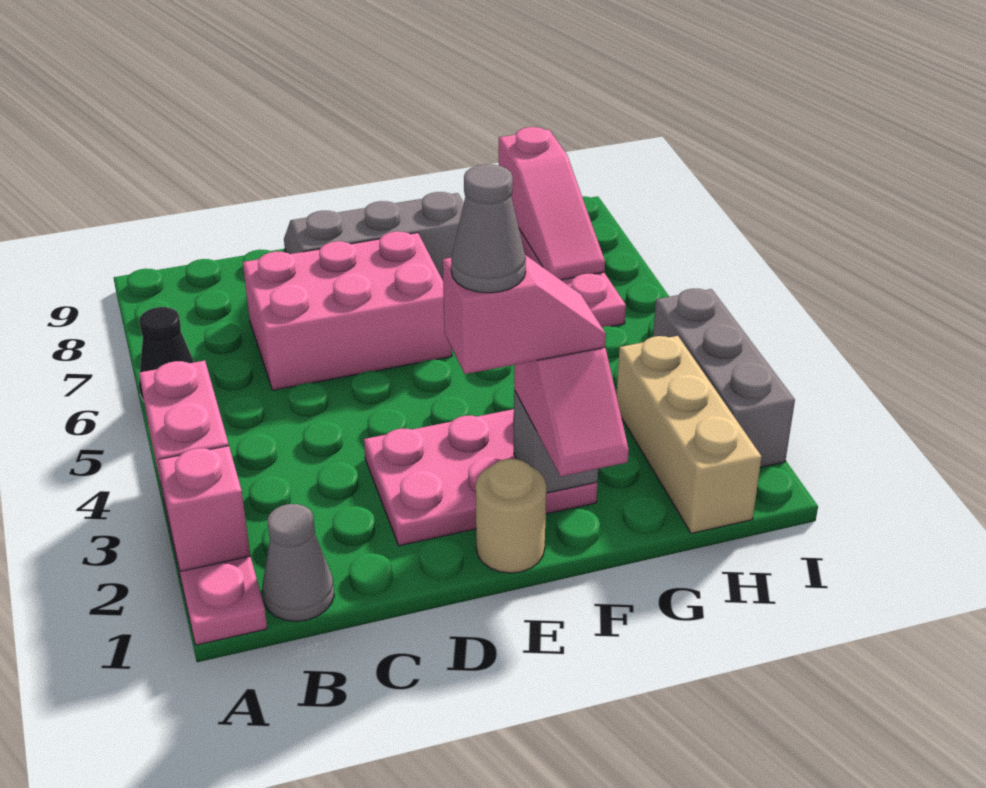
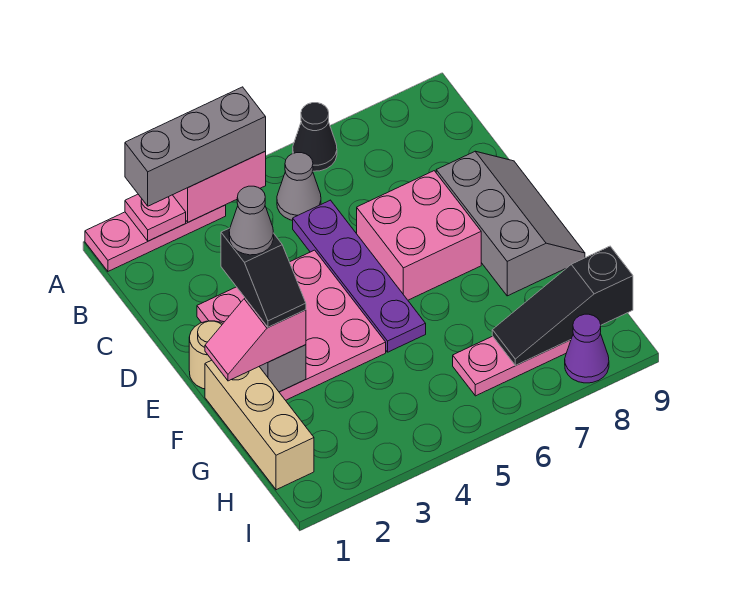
pink 1x1 brick [158,446,250,571] -> pink 1x1 plate [125,194,186,241]
grey 1x1 cone [263,504,334,621] -> grey 1x1 cone moved to [277,153,321,220]
none -> purple 1x4 plate [293,200,426,352]
pink 2x3 brick [243,231,452,390] -> pink 2x2 brick [357,171,481,300]
pink 2x3 plate [364,409,598,546] -> pink 3x3 plate [197,250,386,400]
pink 1x2 slope [443,255,606,374] -> black 1x2 slope [221,228,306,327]
tan 1x3 brick [616,336,762,533] -> tan 1x3 brick turned to [205,360,314,490]
pink 1x3 slope [499,127,605,280] -> black 1x3 slope [492,246,633,365]
grey 1x3 brick [653,289,795,467] -> grey 1x3 brick moved to [125,87,266,206]
none -> purple 1x1 cone [565,314,609,383]

